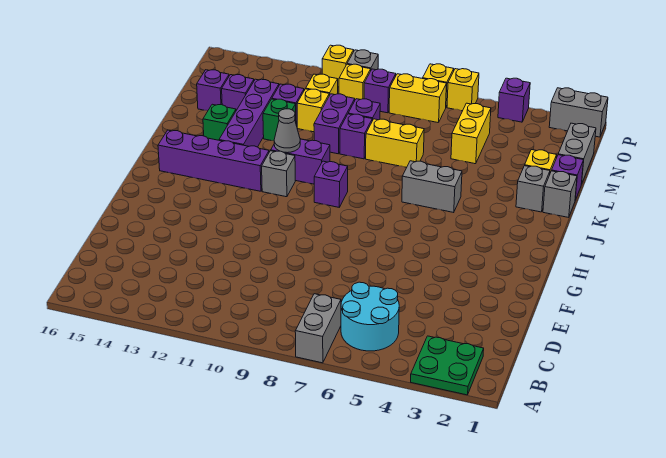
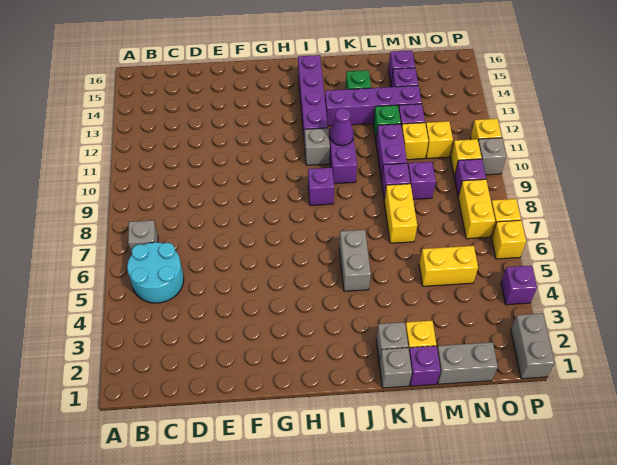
green 2x2 plate [411,336,484,395] -> none
grey 1x2 brick [295,294,341,363] -> grey 1x1 brick [128,220,158,254]
grey 1x1 cone [274,109,300,153] -> purple 1x1 cone [330,108,354,146]
purple 1x2 brick [314,94,355,154] -> purple 1x2 brick turned to [376,124,407,181]

